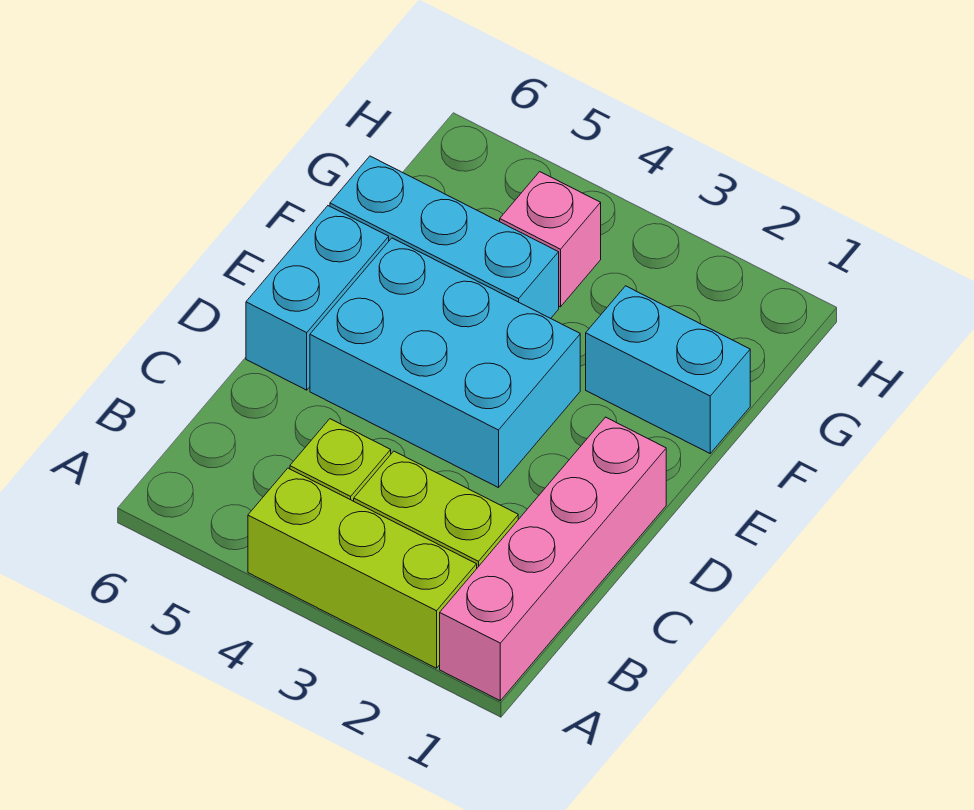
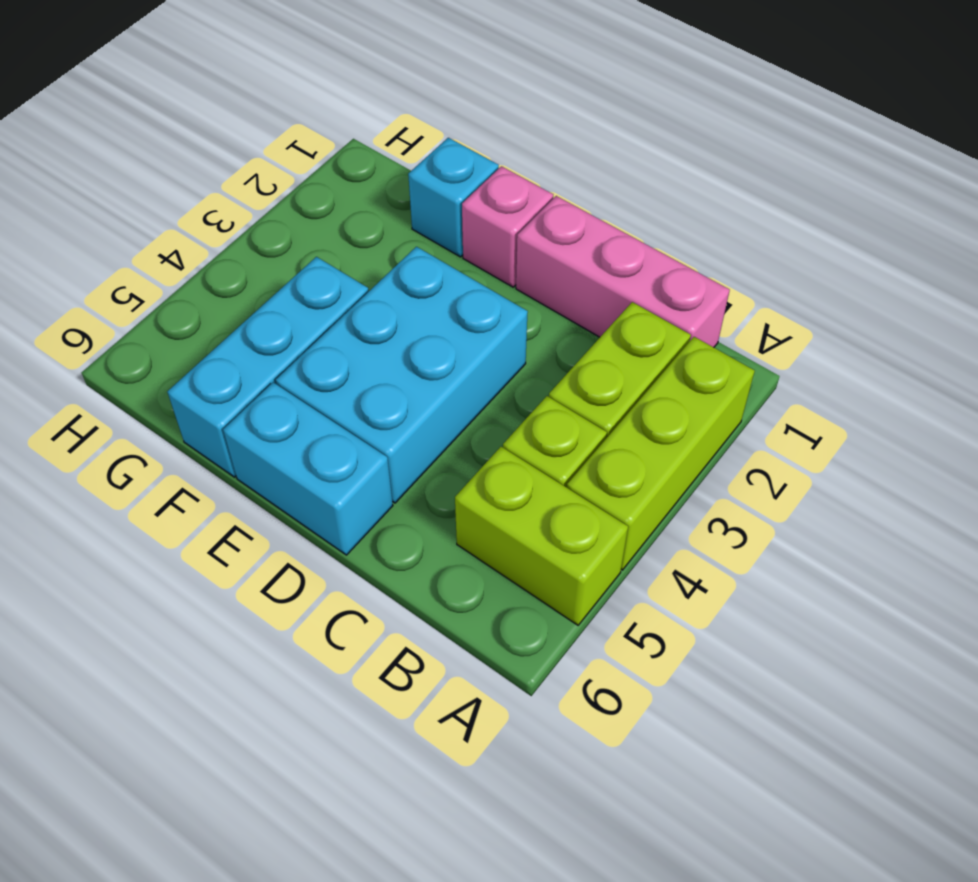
pink 1x4 brick [440,417,666,701] -> pink 1x3 brick [516,196,730,347]
none -> lime 1x2 brick [455,447,628,625]
cyan 1x2 brick [586,286,750,453] -> cyan 1x1 brick [408,138,499,257]
pink 1x1 brick [500,172,601,307] -> pink 1x1 brick moved to [462,166,553,287]

